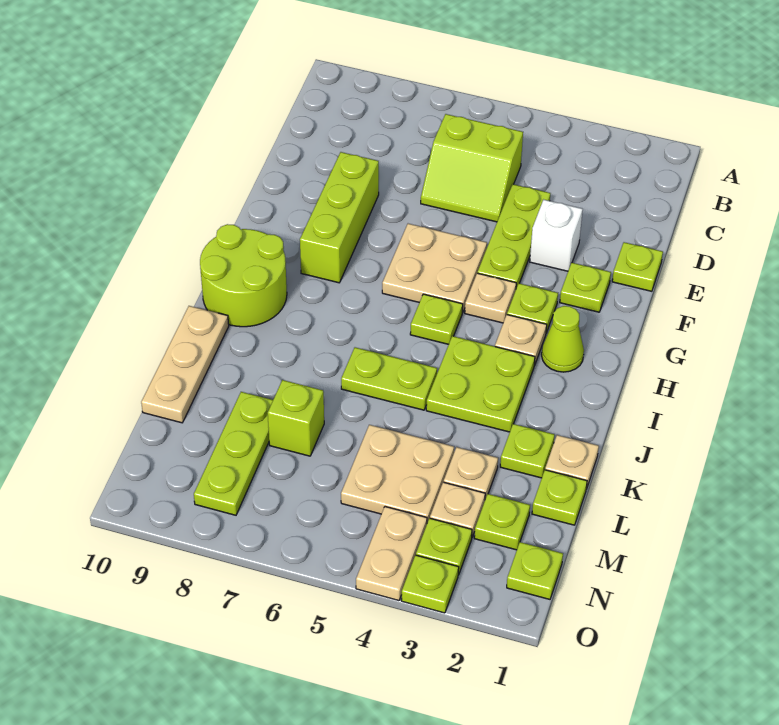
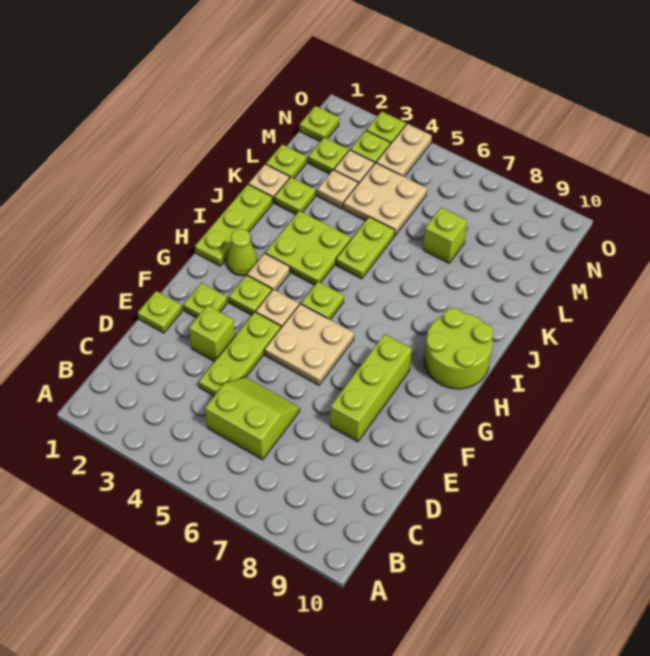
white 1x1 brick [530,200,583,271] -> lime 1x1 brick [189,305,235,362]
lime 1x2 plate [341,347,437,410] -> lime 1x2 plate turned to [336,217,395,279]
tan 1x3 plate [141,306,229,423] -> none
lime 1x3 plate [194,392,273,515] -> lime 1x3 plate moved to [195,184,273,266]

